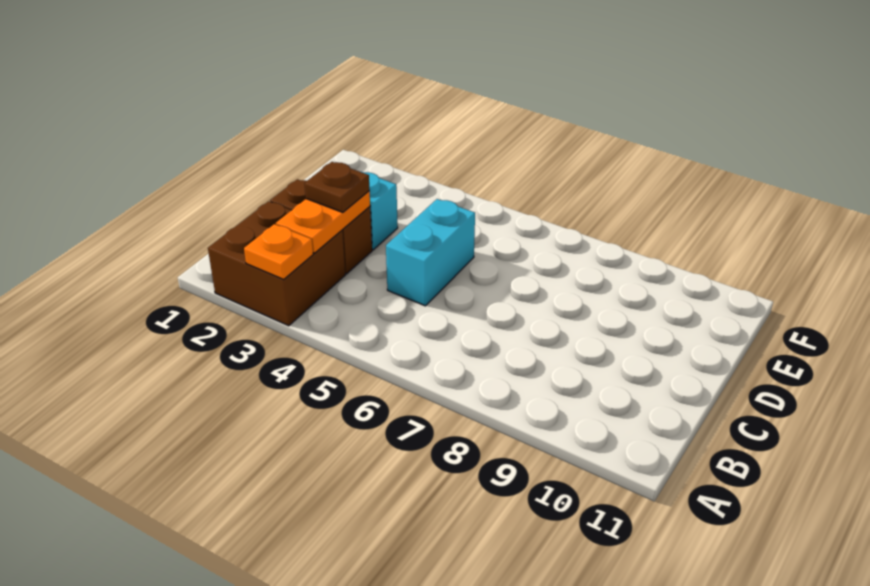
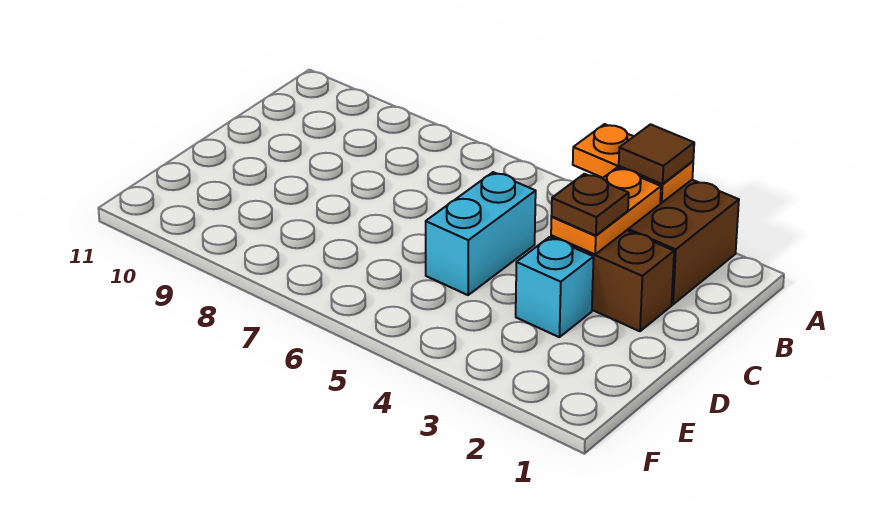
orange 1x1 plate [244,224,313,280] -> orange 1x2 plate [573,124,693,203]
none -> brown 1x1 tile [619,124,694,184]

